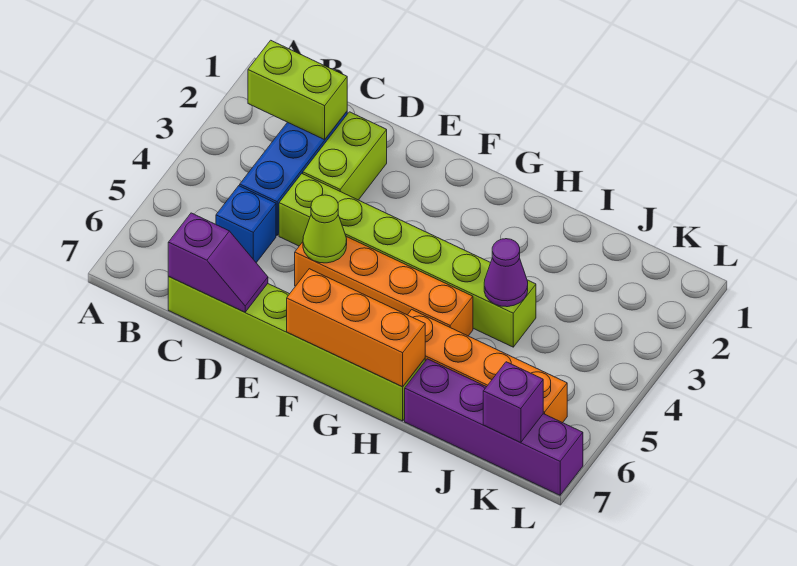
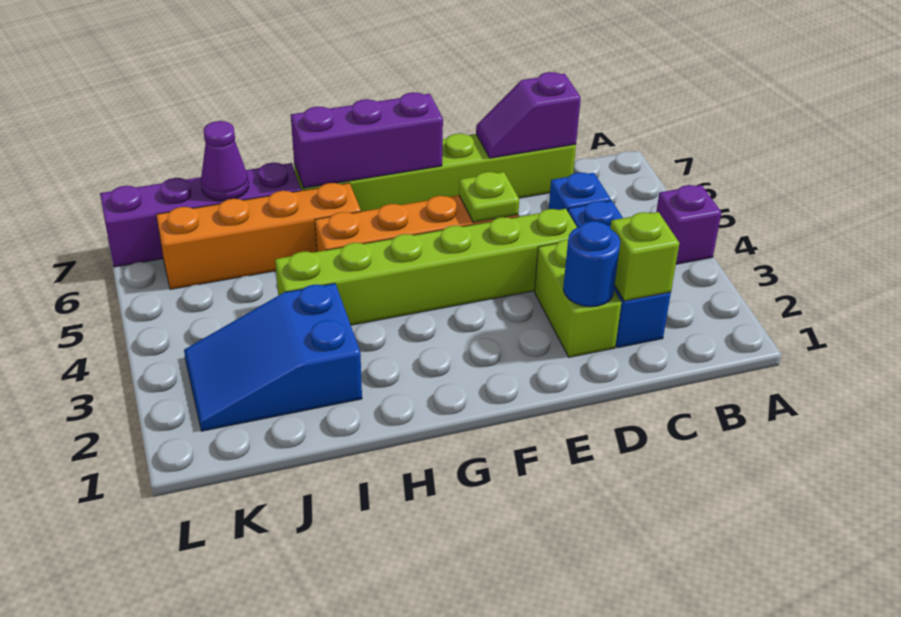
lime 1x2 brick [248,40,347,140] -> lime 1x1 brick [610,212,679,301]
none -> blue 1x1 round brick [563,221,620,307]
lime 1x1 cone [303,195,347,263] -> lime 1x1 plate [459,172,519,223]
orange 1x3 brick [287,269,425,387] -> purple 1x3 brick [291,92,443,188]
none -> blue 2x3 slope [184,283,362,431]
purple 1x1 cone [484,239,528,307] -> purple 1x1 cone moved to [201,121,249,201]
purple 1x1 brick [483,362,543,443] -> purple 1x1 brick moved to [656,185,722,264]

